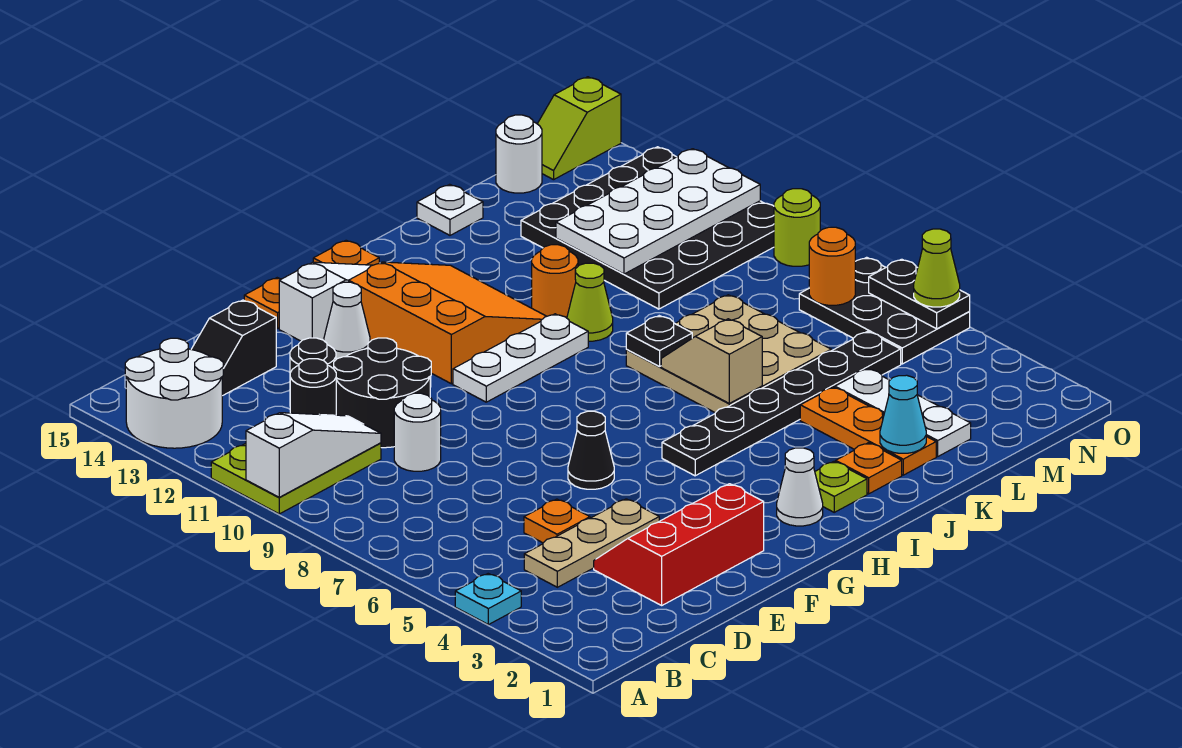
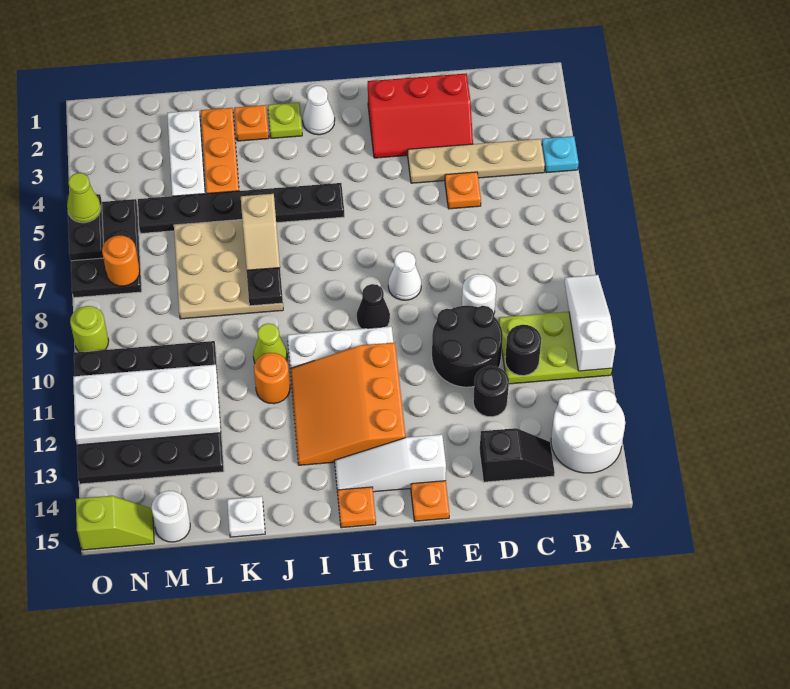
white 1x3 slope [246,413,381,497] -> white 1x3 slope turned to [565,275,616,371]
tan 1x3 plate [524,499,659,587] -> tan 1x4 plate [408,139,545,183]
black 1x1 cone [568,411,614,489] -> black 1x1 cone moved to [357,284,390,329]
white 1x1 cone [324,282,370,359] -> white 1x1 cone moved to [388,251,421,300]
cyan 1x1 cone [880,375,926,453] -> none

